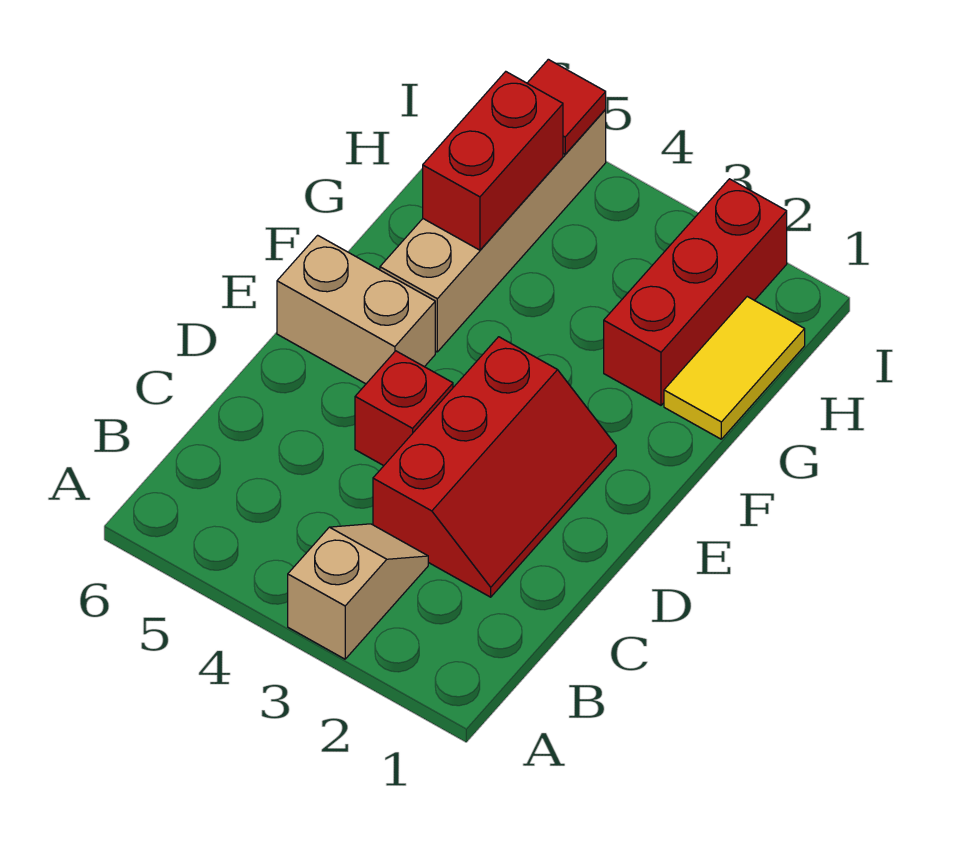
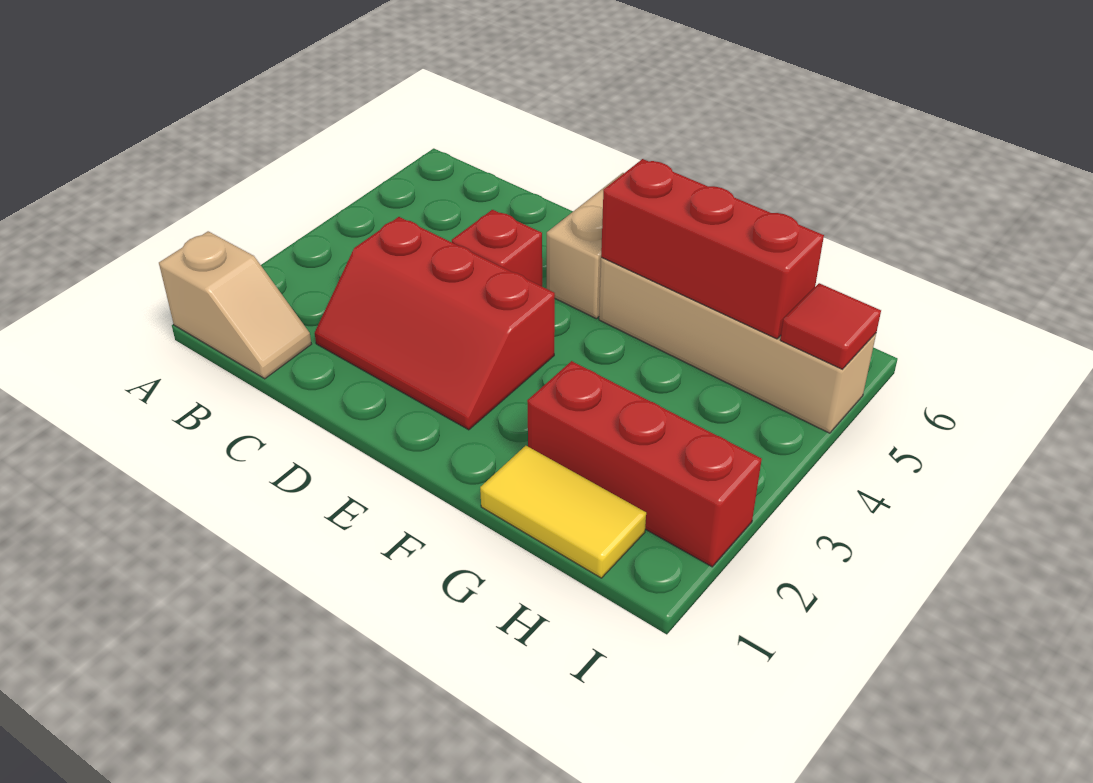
tan 1x2 slope [288,524,428,659] -> tan 1x2 slope moved to [159,231,311,379]
red 1x2 brick [423,72,563,250] -> red 1x3 brick [601,159,824,339]

